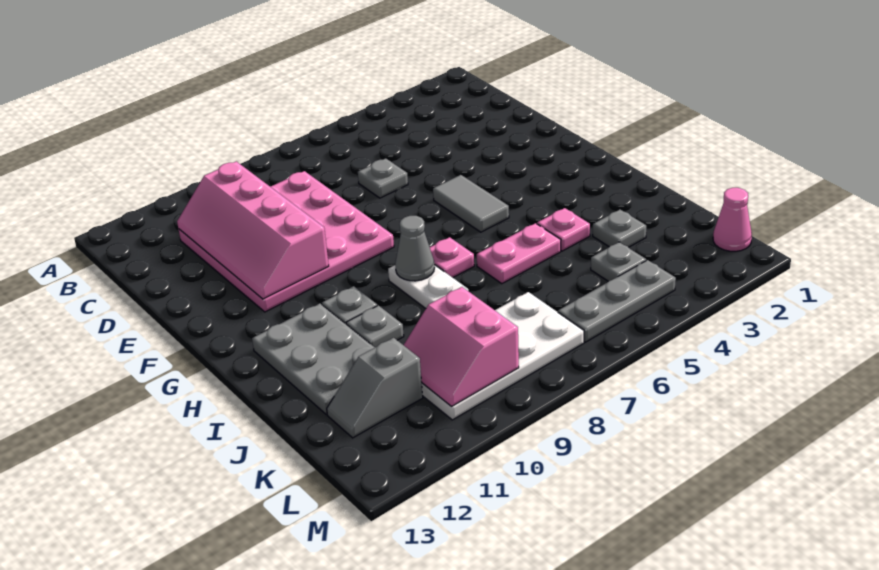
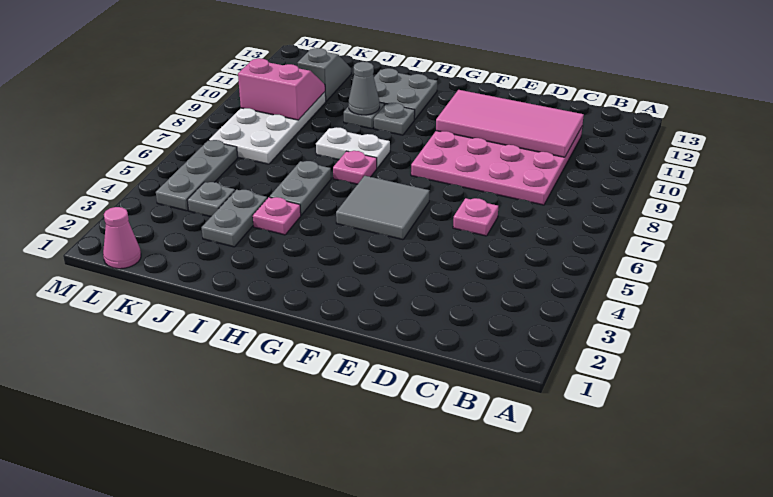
pink 2x4 slope [177,161,329,299] -> pink 2x4 tile [436,90,584,157]
grey 1x1 plate [358,159,408,198] -> pink 1x1 plate [453,198,498,236]
grey 1x2 tile [433,175,509,232] -> grey 2x2 tile [336,176,430,240]
grey 1x1 cone [395,216,435,281] -> grey 1x1 cone moved to [349,62,380,115]
grey 2x3 plate [252,303,375,414] -> grey 2x2 plate [374,68,437,120]
pink 1x2 plate [477,223,561,283] -> grey 1x2 plate [270,161,331,215]
grey 1x1 plate [593,210,646,247] -> grey 1x2 plate [202,190,267,247]

